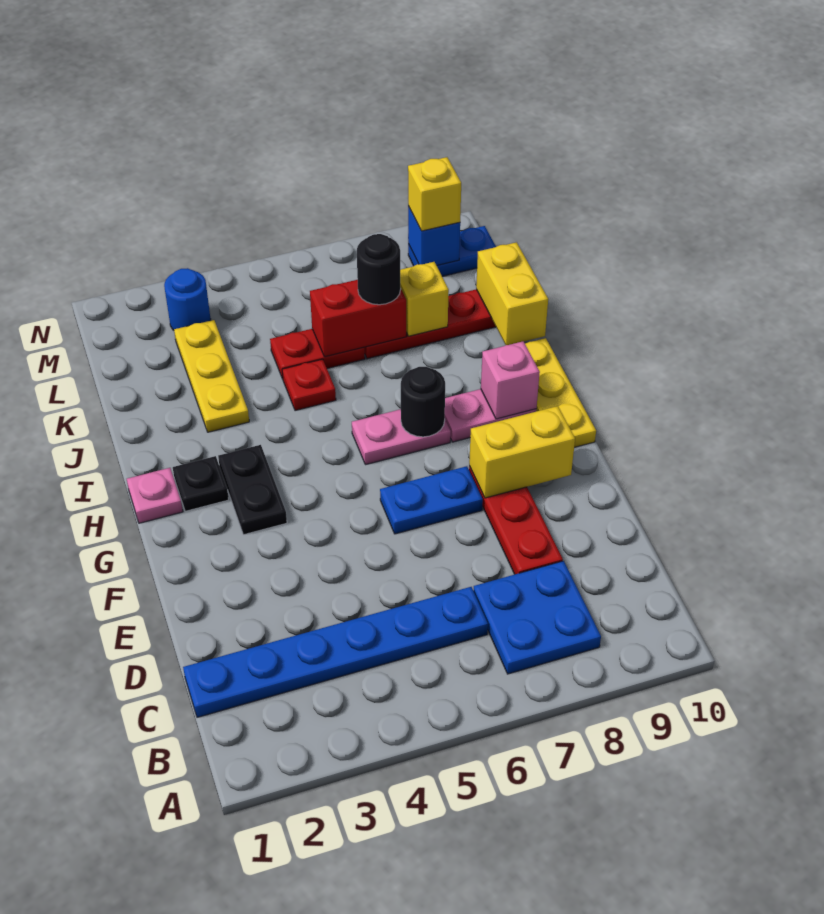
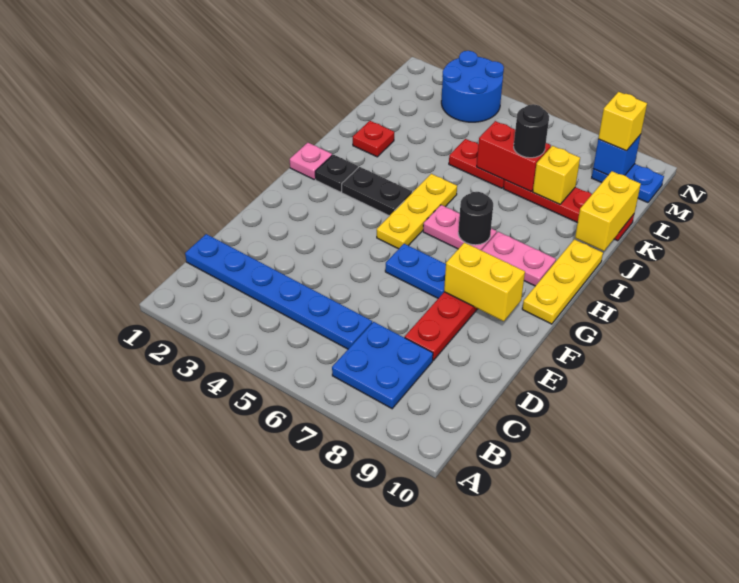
black 1x2 plate [218,445,287,535] -> black 1x2 plate turned to [342,167,412,216]
pink 1x1 brick [481,341,540,419] -> none
yellow 1x3 plate [174,320,249,432] -> yellow 1x3 plate moved to [377,174,457,249]
red 1x1 plate [282,359,336,411] -> red 1x1 plate moved to [353,121,394,157]
blue 1x1 round brick [164,268,211,330] -> blue 2x2 round brick [441,51,504,122]

